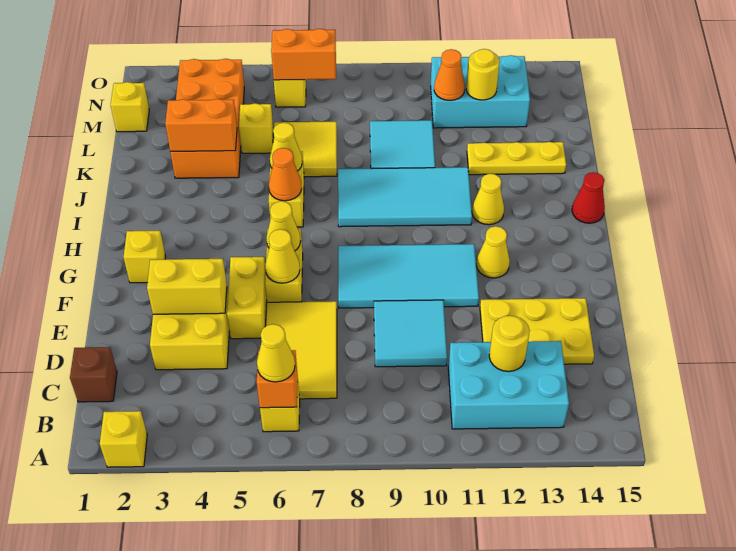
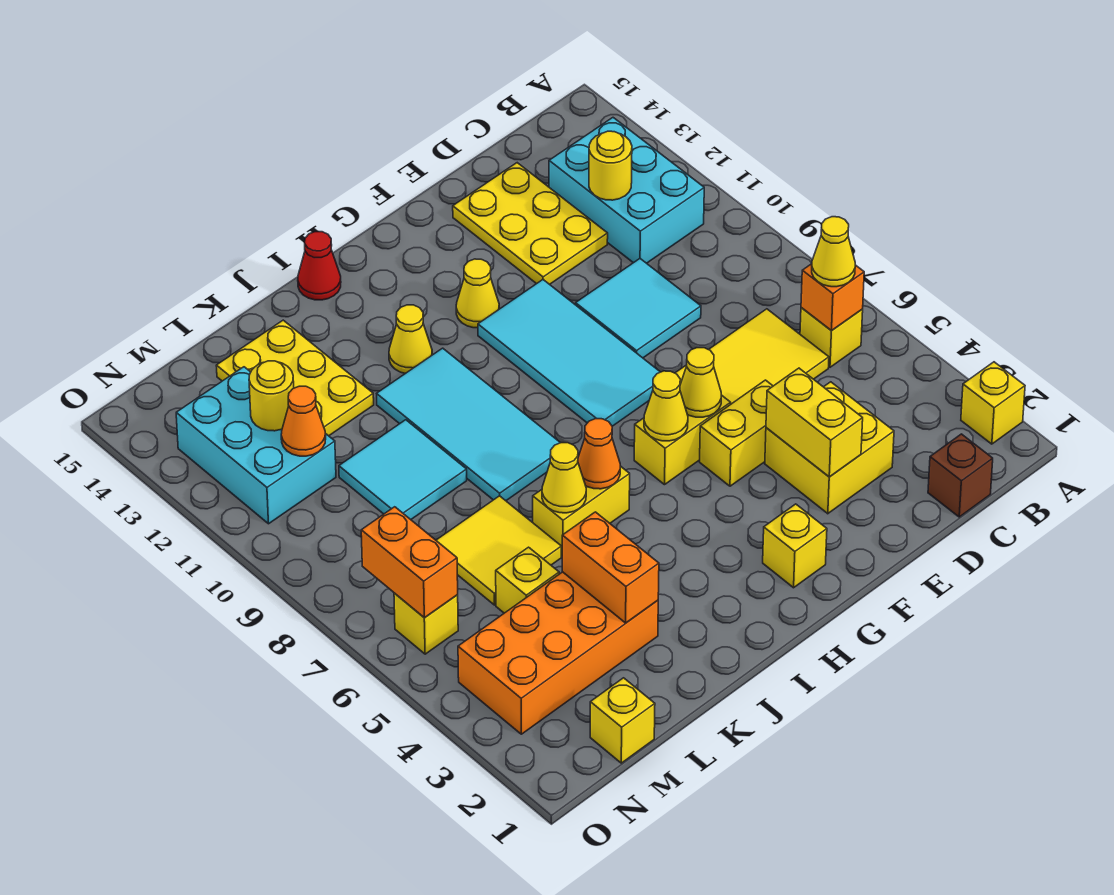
yellow 1x3 plate [467,142,566,175] -> yellow 2x3 plate [216,320,374,436]

